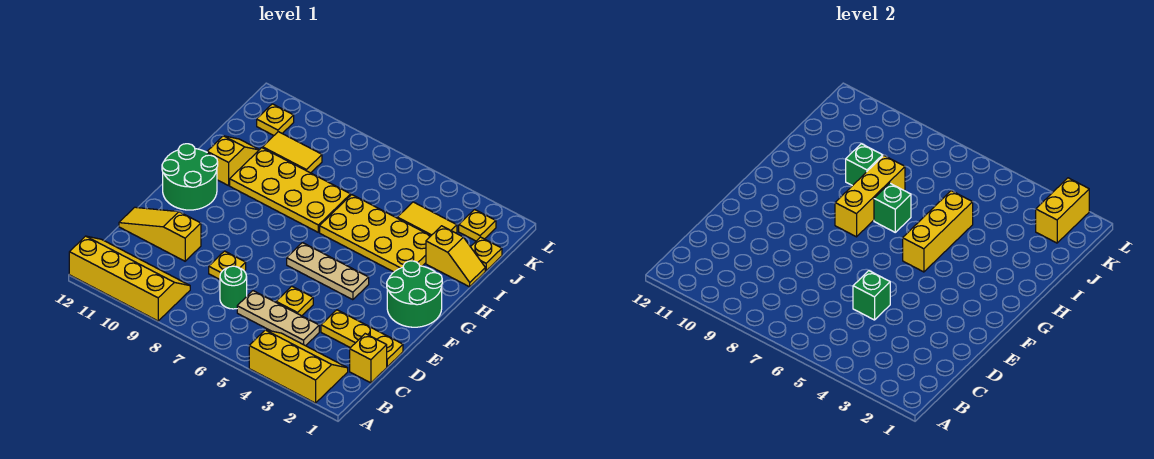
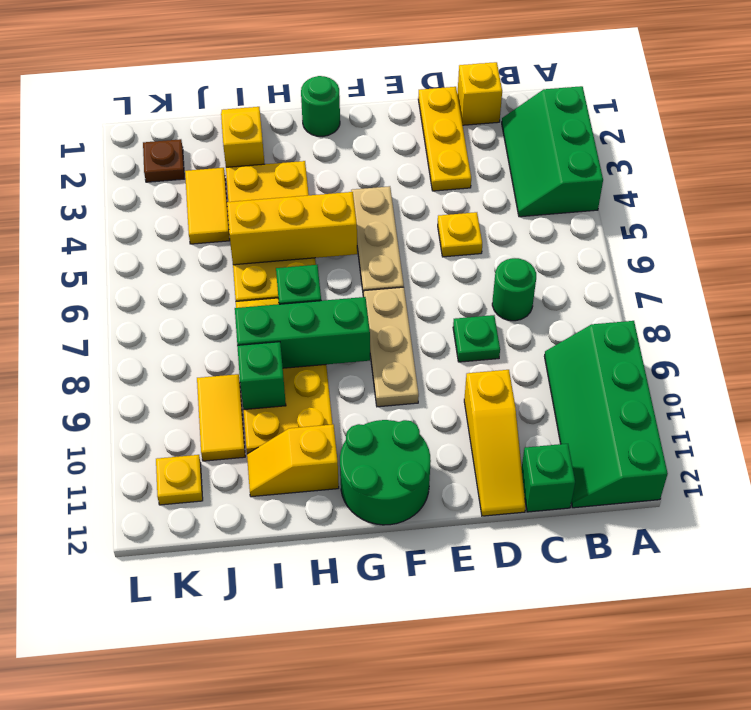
yellow 2x3 slope [249,330,348,403] -> green 2x3 slope [502,86,603,217]
yellow 2x4 slope [69,236,190,321] -> green 2x4 slope [544,321,668,508]
tan 1x3 plate [237,291,319,346] -> tan 1x3 plate moved to [364,287,419,407]
green 1x1 brick [853,271,890,320] -> green 1x1 brick moved to [522,444,575,512]
yellow 1x1 plate [209,251,246,279] -> green 1x1 plate [453,315,500,362]
green 2x2 round brick [387,261,442,327] -> green 1x1 round brick [301,76,340,136]
yellow 1x3 brick [835,156,905,237] -> green 1x3 brick [235,297,370,368]
yellow 1x1 plate [471,237,502,271] -> none
yellow 1x1 plate [459,210,496,241] -> brown 1x1 plate [143,139,184,182]
yellow 1x2 brick [1036,178,1089,243] -> none

